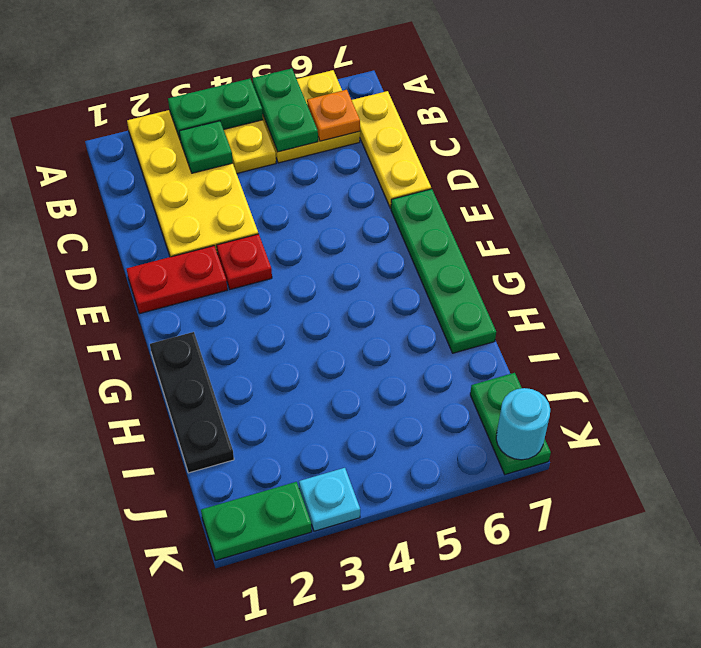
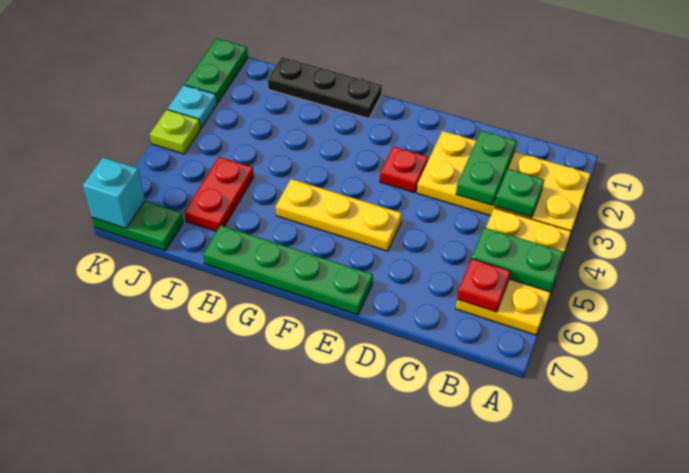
green 1x2 plate [168,79,263,139] -> green 1x2 plate moved to [456,131,516,205]
orange 1x1 plate [307,90,360,141] -> red 1x1 plate [457,259,510,312]
yellow 1x3 plate [352,91,431,208] -> yellow 1x3 plate moved to [276,179,402,251]
red 1x2 plate [127,246,227,314] -> red 1x2 plate moved to [184,157,254,231]
none -> lime 1x1 plate [150,110,201,154]
cyan 1x1 round brick [496,388,550,460] -> cyan 1x1 brick [83,157,145,228]

